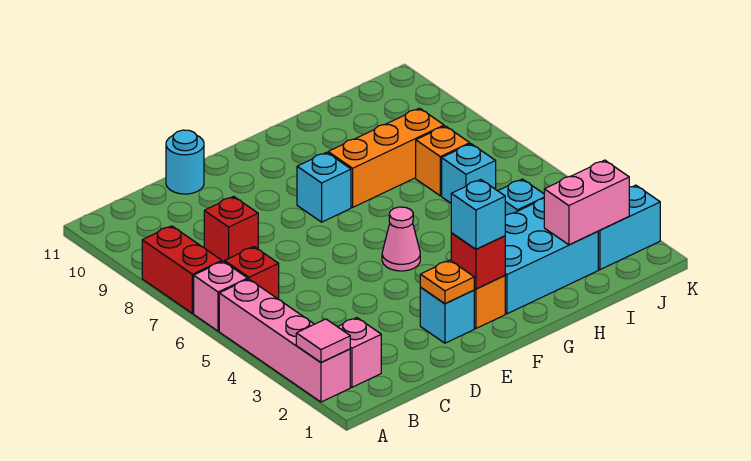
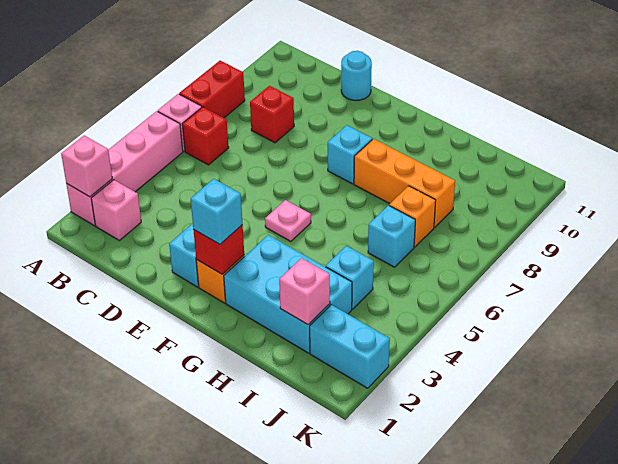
pink 1x1 tile [296,319,350,362] -> pink 1x1 brick [61,136,112,197]
orange 1x1 plate [420,260,474,303] -> none
pink 1x1 cone [382,207,420,271] -> pink 1x1 plate [265,200,311,241]
pink 1x2 brick [544,160,629,245] -> pink 1x1 brick [279,258,330,325]

